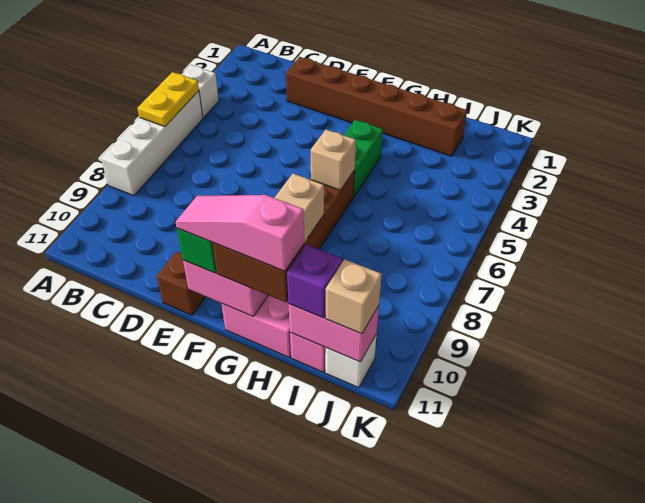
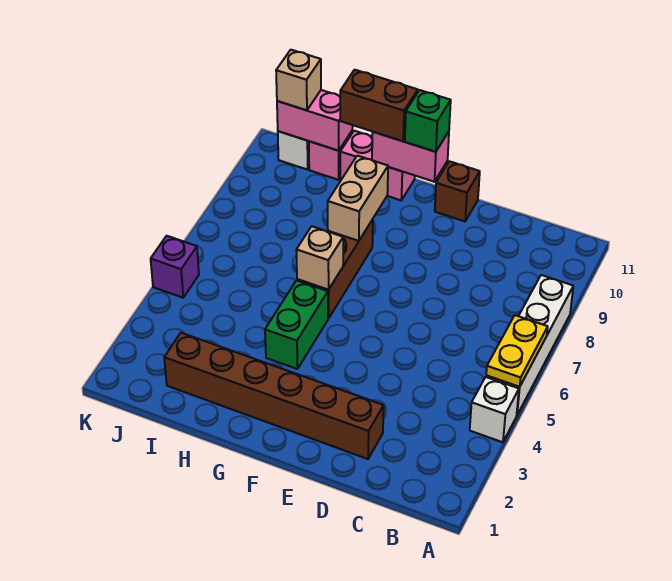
pink 1x3 slope [176,195,304,271] -> none
purple 1x1 brick [287,245,342,318] -> purple 1x1 brick moved to [151,236,199,298]

